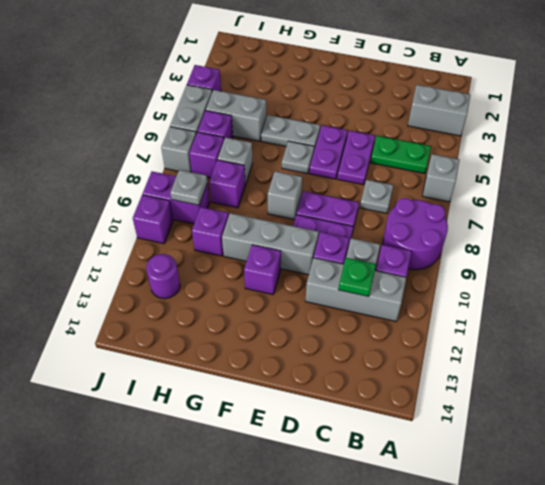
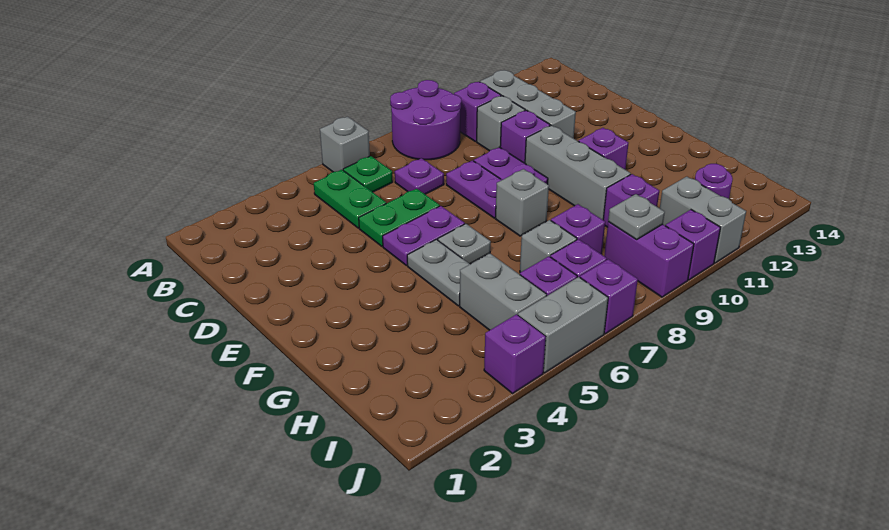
grey 1x2 brick [408,85,470,136] -> grey 1x2 brick moved to [660,177,746,263]
grey 1x1 plate [360,180,393,213] -> purple 1x1 plate [395,158,444,194]
green 1x1 plate [338,258,376,297] -> green 1x1 plate moved to [343,156,393,192]
purple 1x2 plate [337,131,375,185] -> green 1x2 plate [359,189,440,246]
grey 1x1 brick [161,127,196,172] -> purple 1x1 brick [580,259,638,334]

